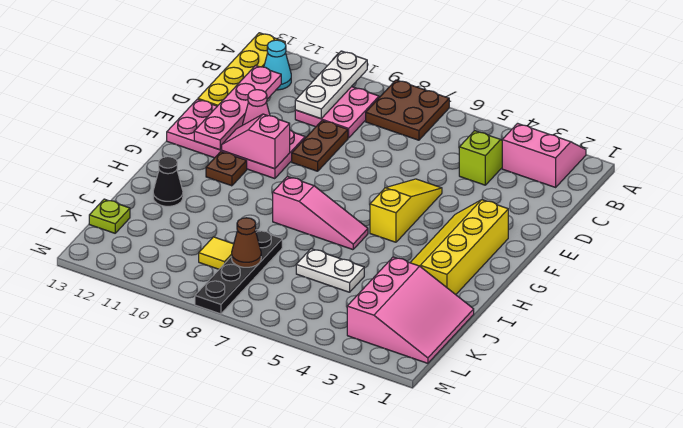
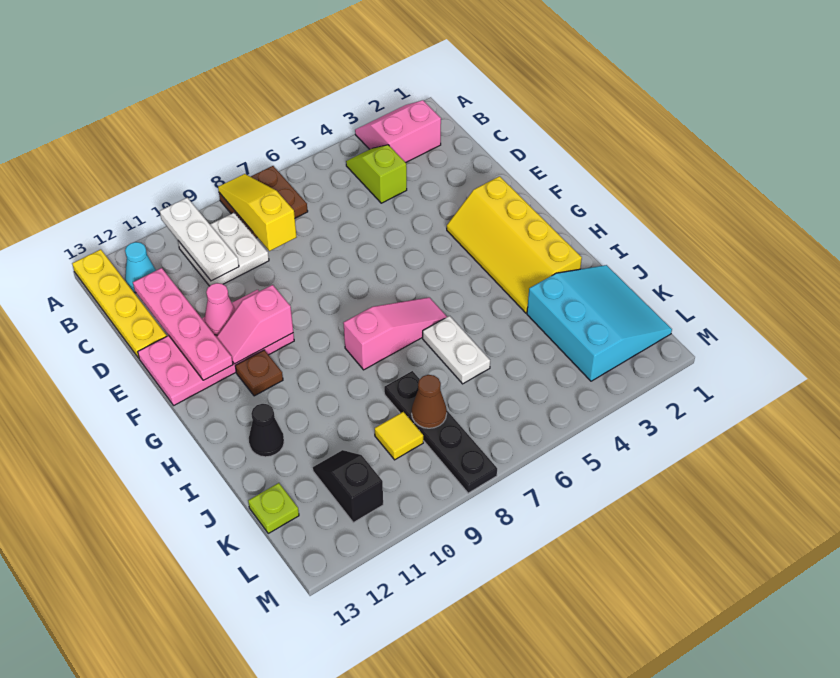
pink 2x2 plate [295,87,379,138] -> white 2x2 plate [178,213,269,286]
brown 1x2 plate [292,121,348,171] -> none
yellow 1x3 slope [370,179,442,242] -> yellow 1x3 slope moved to [218,174,297,251]
pink 3x3 slope [347,257,474,363] -> cyan 3x3 slope [527,265,672,381]
white 1x2 plate [296,249,364,292] -> white 1x2 plate turned to [423,316,490,384]
none -> black 1x2 slope [313,450,383,523]

